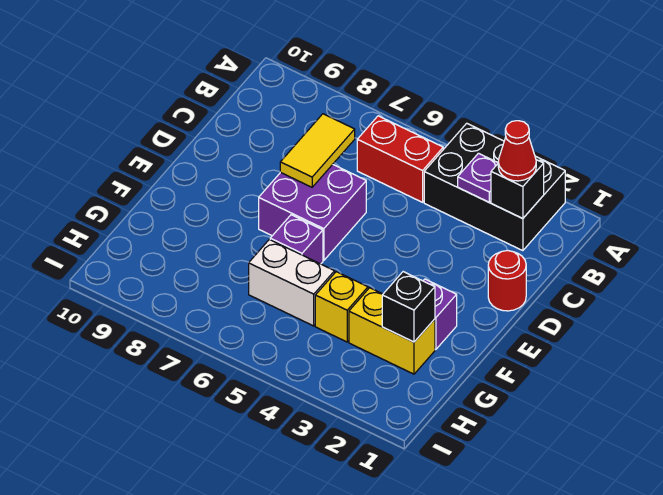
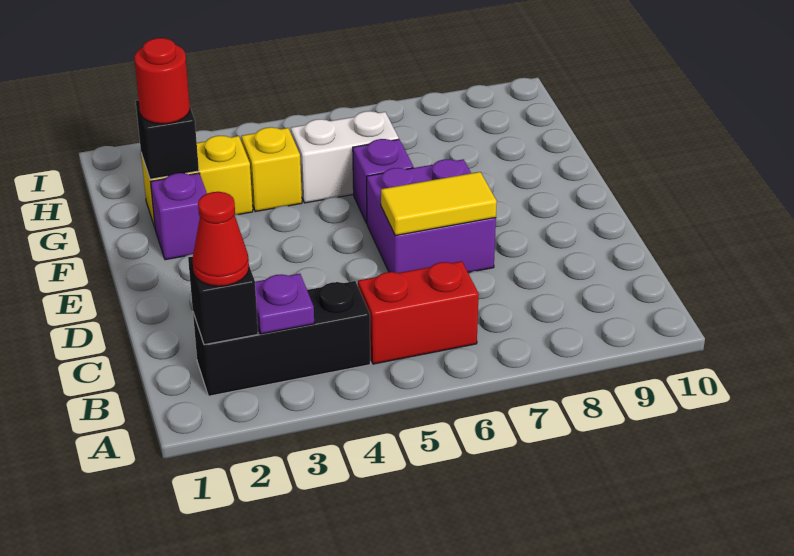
black 2x3 brick [424,123,565,251] -> black 1x3 brick [193,281,370,396]
yellow 1x2 tile [280,114,355,187] -> yellow 1x2 tile turned to [381,172,497,236]
red 1x1 round brick [488,250,526,311] -> red 1x1 round brick moved to [134,38,190,124]

